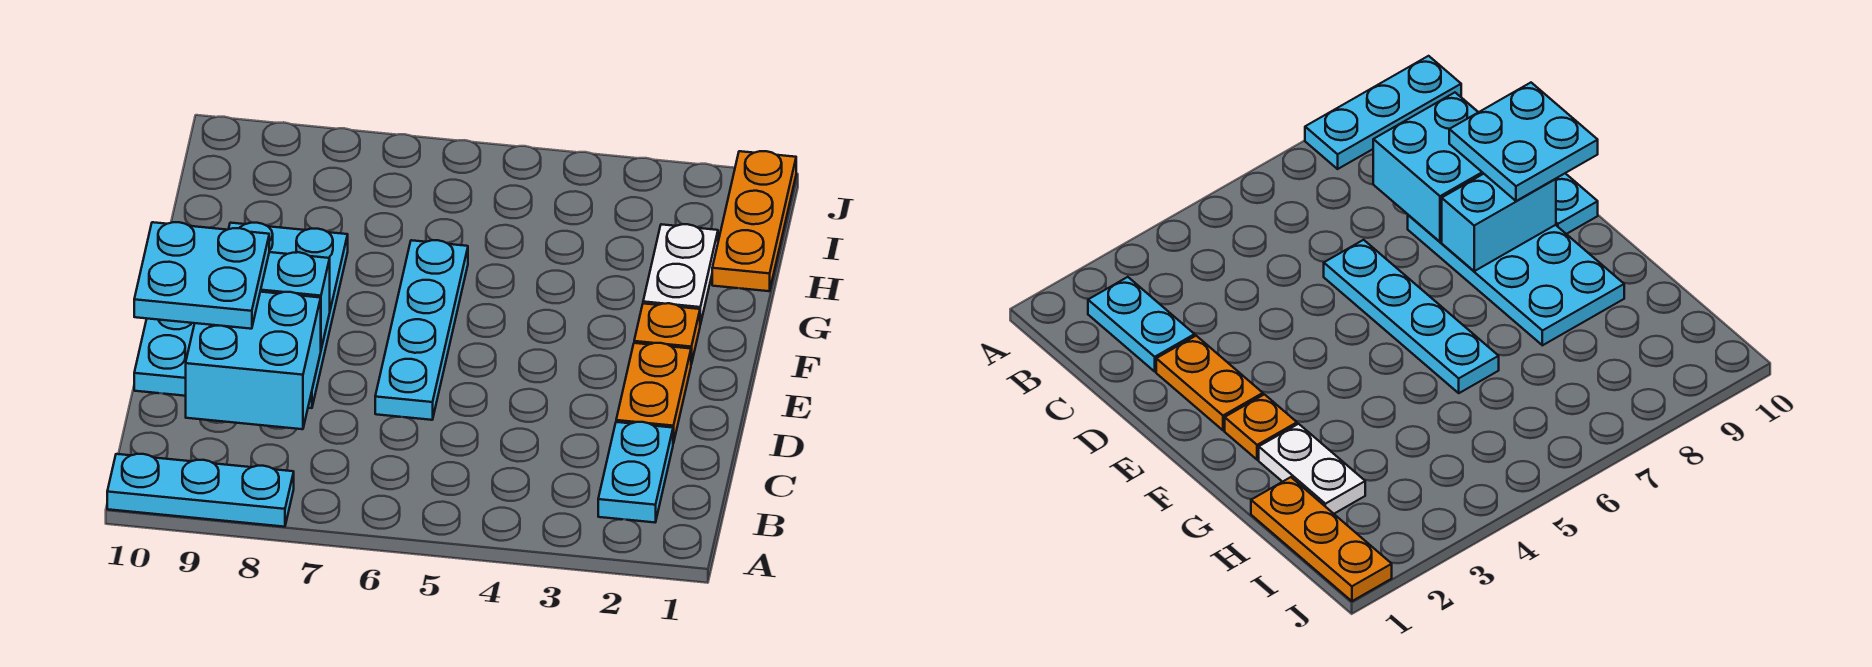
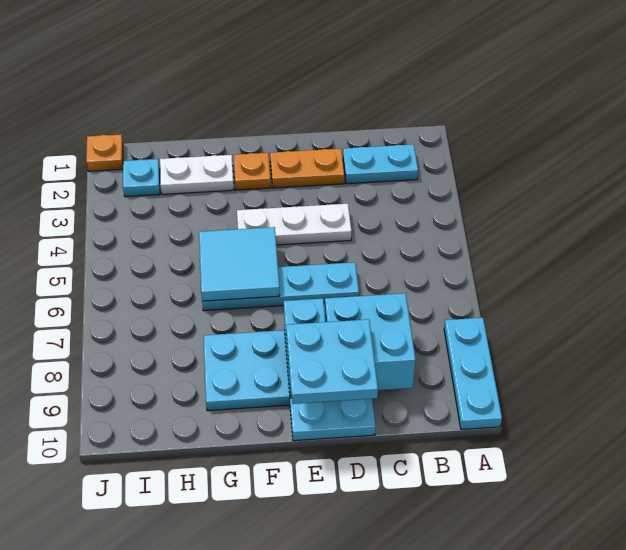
none -> white 1x3 plate [237,204,351,245]
none -> cyan 2x2 tile [199,227,280,301]
orange 1x3 plate [712,151,796,291] -> orange 1x1 plate [86,134,123,171]
none -> cyan 1x1 plate [123,159,160,197]

